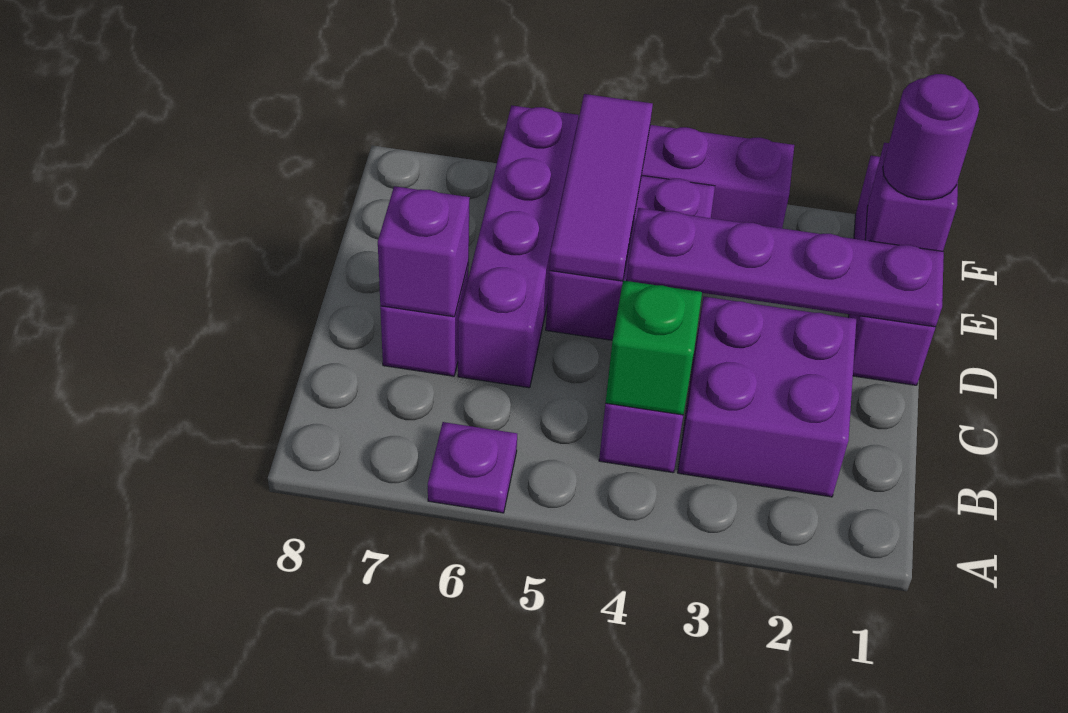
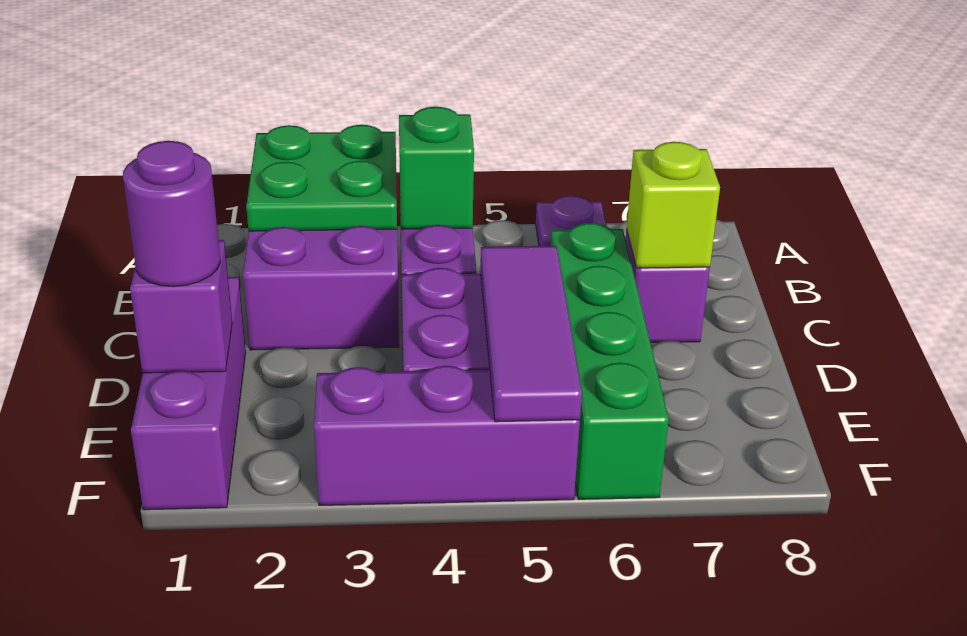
none -> green 2x2 plate [246,125,397,231]
purple 1x4 brick [458,105,579,388] -> green 1x4 brick [551,223,669,499]
purple 1x1 brick [378,186,470,317] -> lime 1x1 brick [627,142,720,268]
purple 1x4 plate [627,208,944,327] -> none

